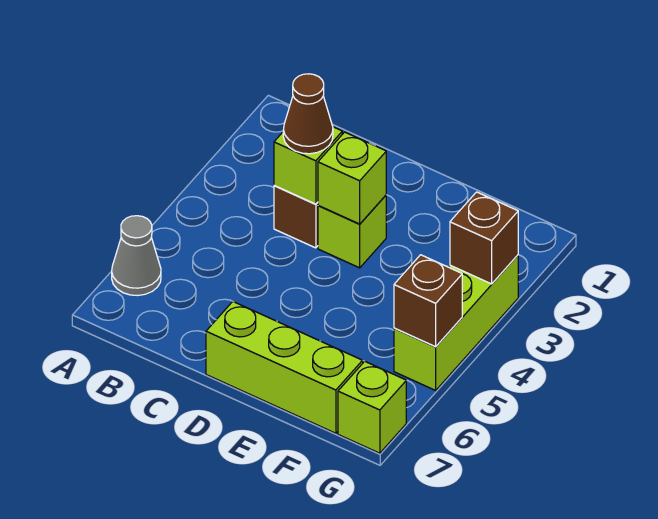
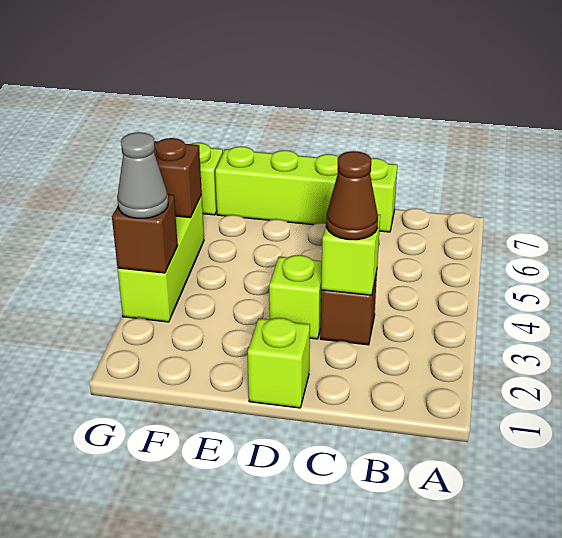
grey 1x1 cone [112,216,161,296] -> grey 1x1 cone moved to [117,132,168,218]
lime 1x1 brick [318,132,386,224] -> lime 1x1 brick moved to [248,318,310,408]
lime 1x3 brick [206,302,363,433] -> lime 1x4 brick [215,146,397,232]

